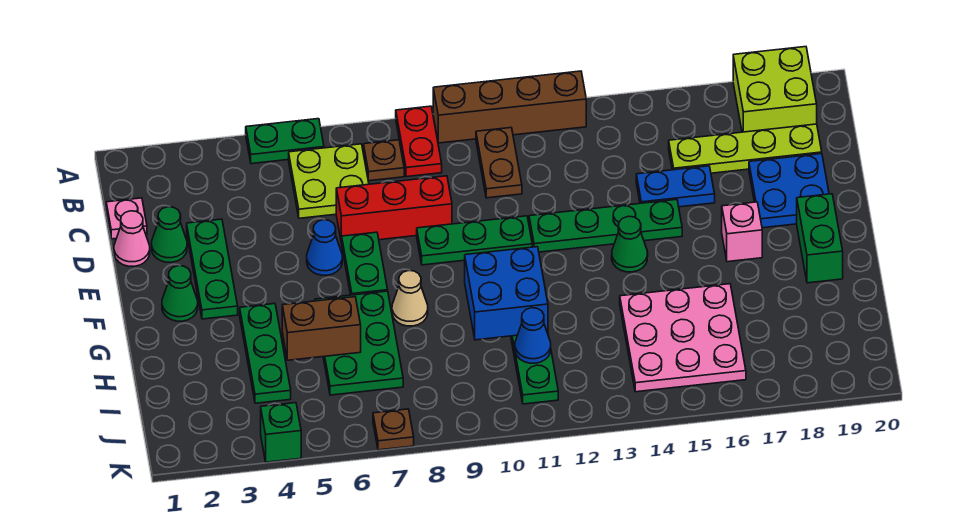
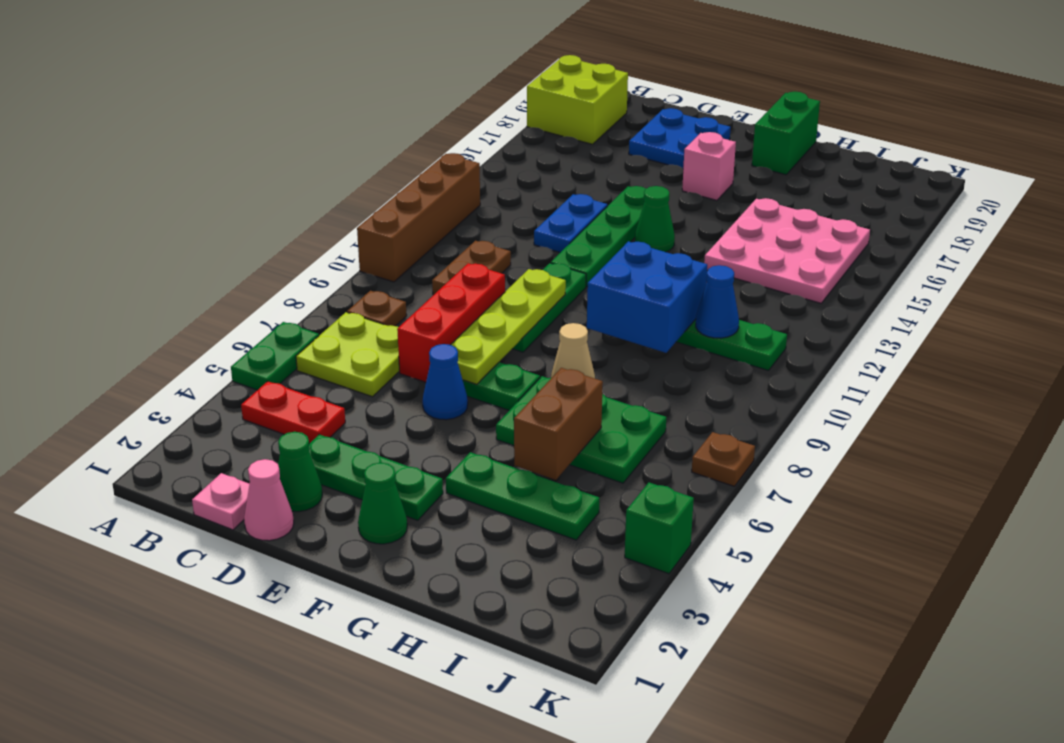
red 1x2 plate [396,106,442,177] -> red 1x2 plate moved to [241,381,345,444]
brown 1x2 plate [476,128,522,198] -> brown 1x2 plate turned to [432,241,511,295]
lime 1x4 plate [669,124,822,173] -> lime 1x4 plate moved to [451,269,566,384]
blue 1x2 plate [636,166,715,207] -> blue 1x2 plate moved to [534,194,607,252]
green 1x2 brick [797,194,843,283] -> green 1x2 brick turned to [752,91,820,175]

